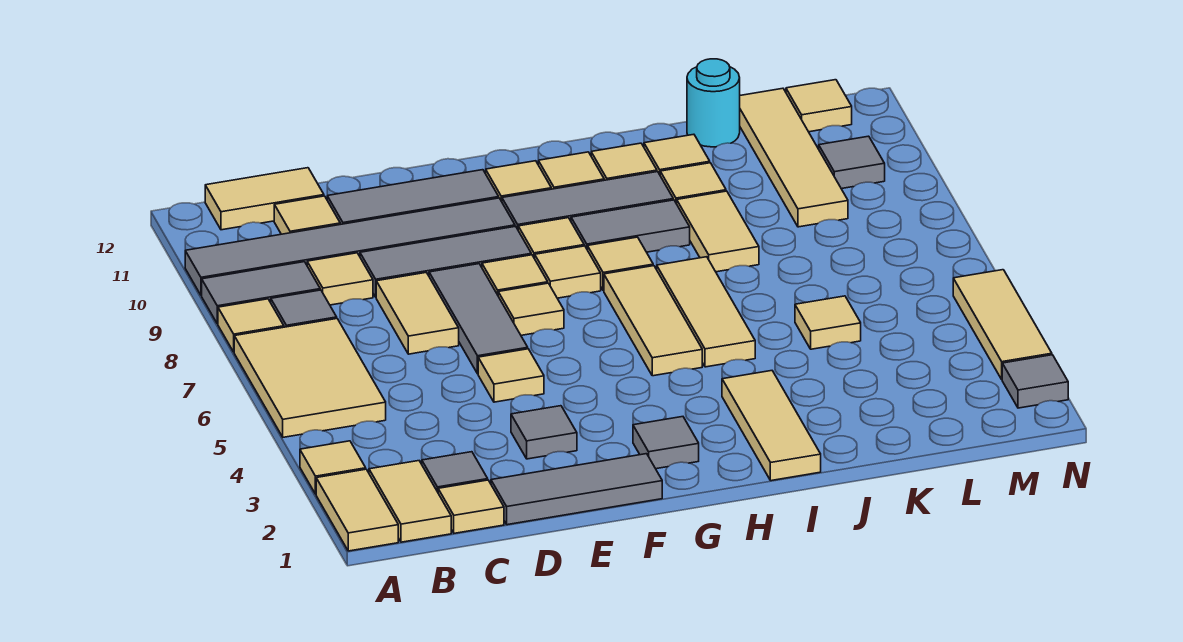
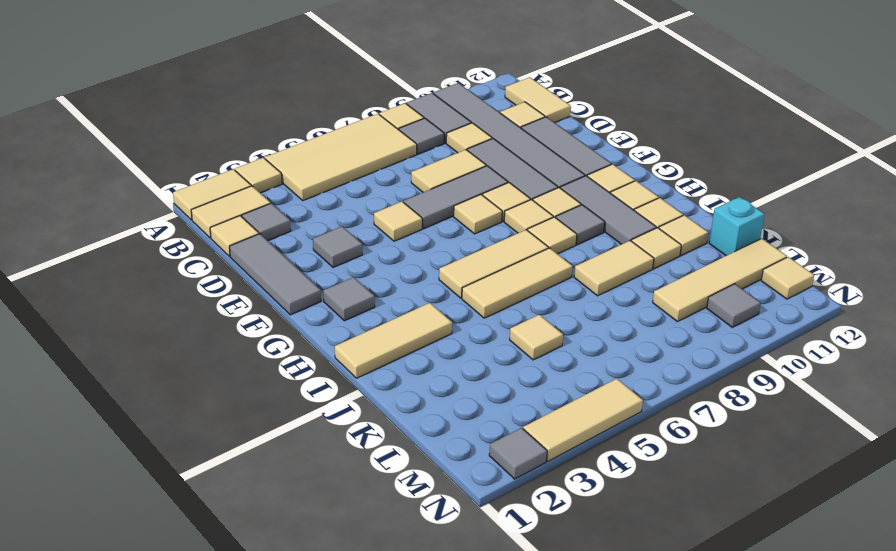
tan 2x3 tile [234,319,386,437] -> tan 2x4 tile [265,114,417,201]
grey 1x2 tile [571,200,690,252] -> grey 1x1 tile [556,205,605,245]
cyan 1x1 round brick [687,59,740,147] -> cyan 1x1 brick [709,197,765,256]

